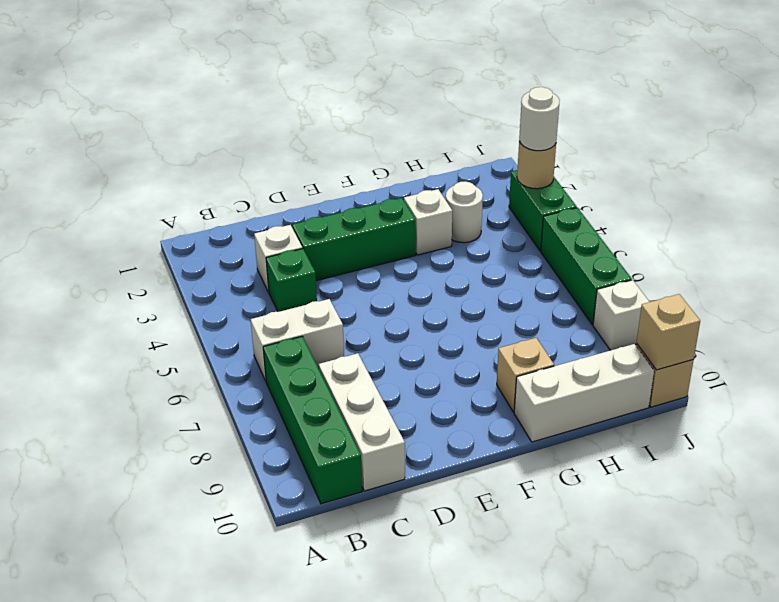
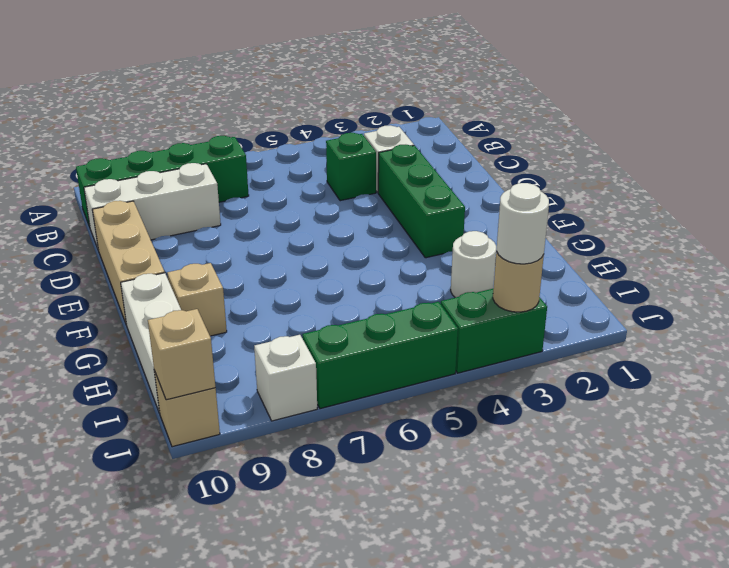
white 1x2 brick [251,299,344,381] -> none
none -> tan 1x3 brick [92,201,165,325]
white 1x1 brick [404,189,452,255] -> none

